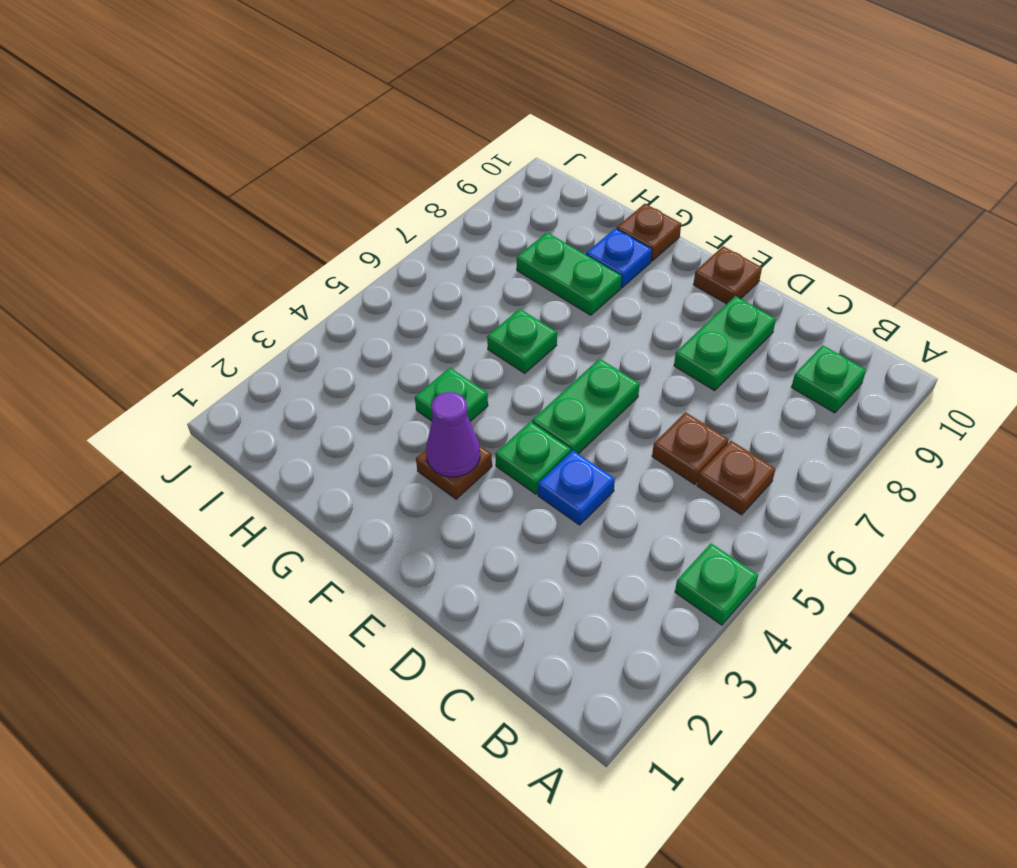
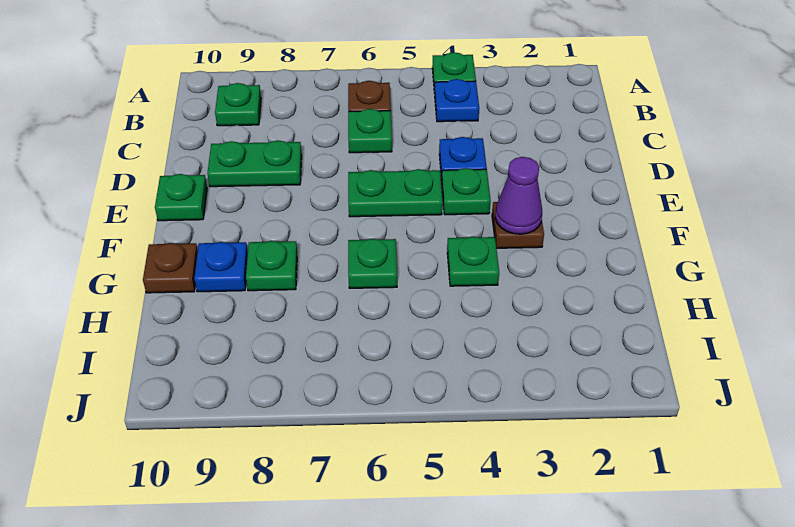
none -> blue 1x1 plate [434,79,479,122]
brown 1x1 plate [652,412,728,484] -> green 1x1 plate [348,109,392,153]
brown 1x1 plate [693,246,762,304] -> green 1x1 plate [155,174,207,221]
green 1x2 plate [517,232,621,315] -> green 1x1 plate [246,241,297,291]

